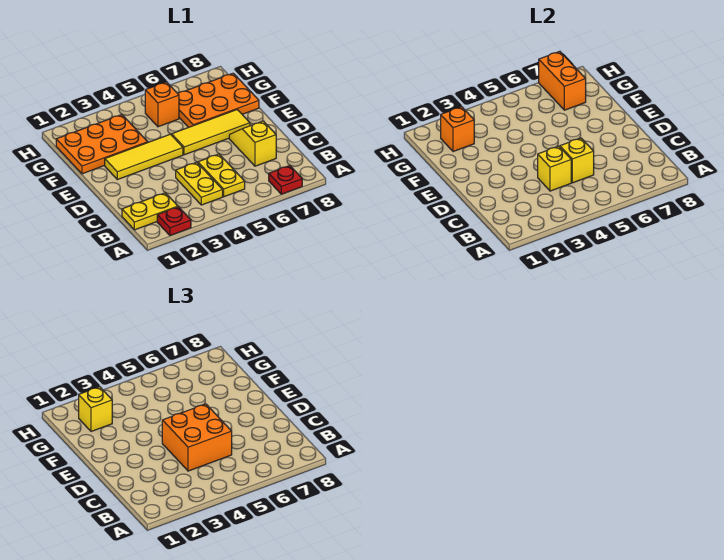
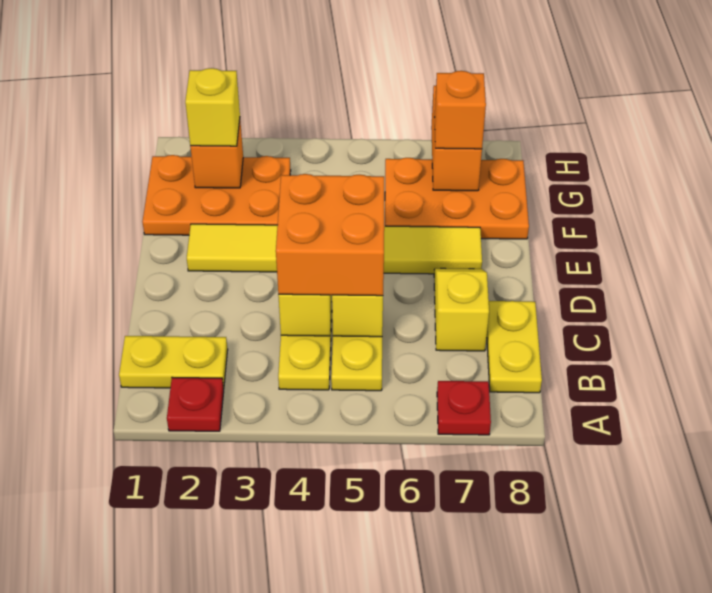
none -> yellow 1x2 plate [487,301,542,393]
orange 1x1 brick [145,82,179,127] -> orange 1x1 brick moved to [434,71,486,149]

